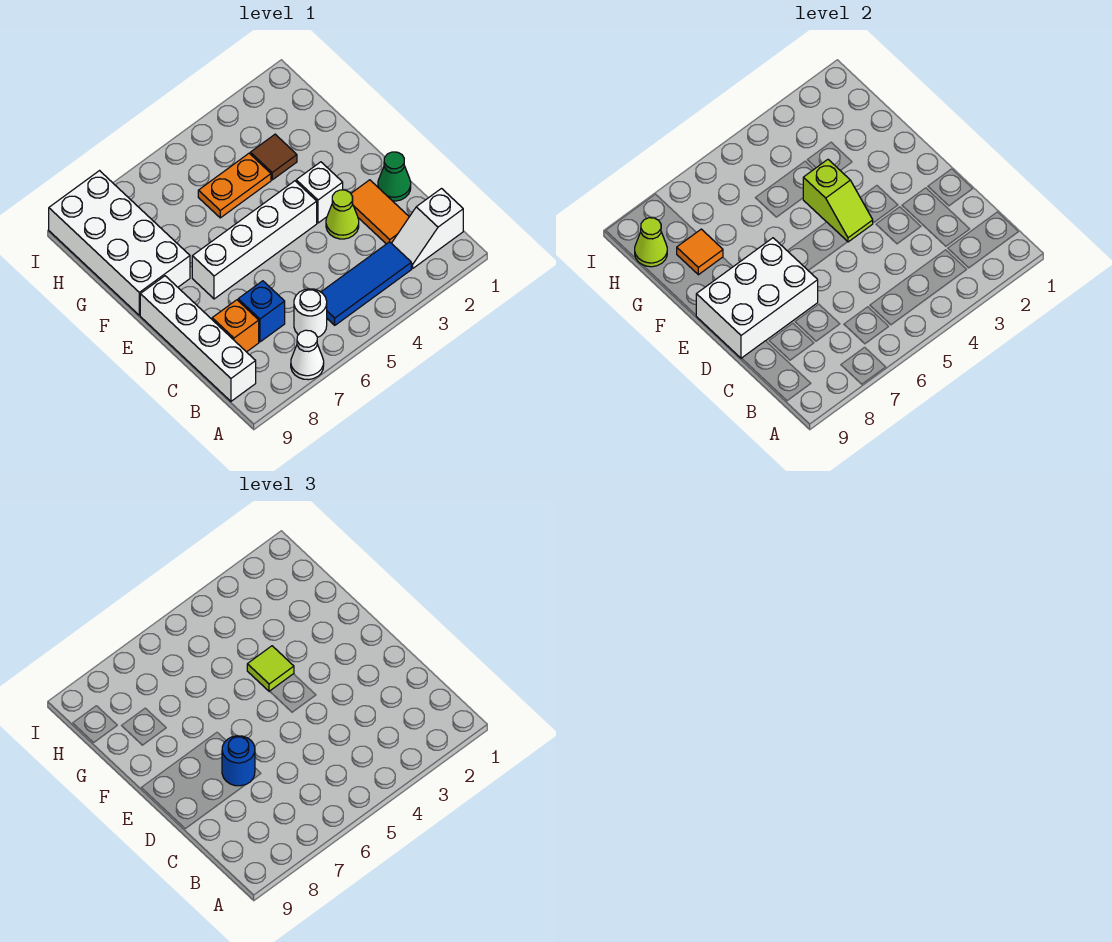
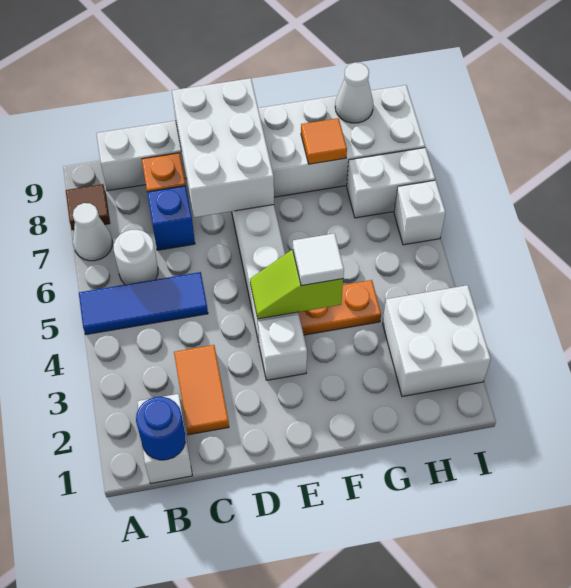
blue 1x3 tile [321,242,411,325] -> blue 1x3 tile turned to [79,272,208,335]
orange 1x2 tile [351,180,409,244] -> orange 1x2 tile turned to [174,345,229,435]
green 1x1 cone [378,152,411,201] -> none
lime 1x1 cone [326,190,359,239] -> none
blue 1x1 round brick [222,736,255,786] -> blue 1x1 round brick moved to [136,397,185,460]
lime 1x1 tile [247,646,294,691] -> white 1x1 tile [293,233,344,286]
brown 1x1 tile [250,134,297,180] -> brown 1x1 tile moved to [66,184,110,230]
orange 1x2 plate [198,153,271,218] -> orange 1x2 plate turned to [298,280,381,335]
none -> white 2x2 brick [383,285,491,396]
none -> white 1x2 brick [347,148,435,218]
lime 1x1 cone [635,218,667,267] -> white 1x1 cone [335,63,373,123]
none -> white 1x1 brick [394,180,446,245]

